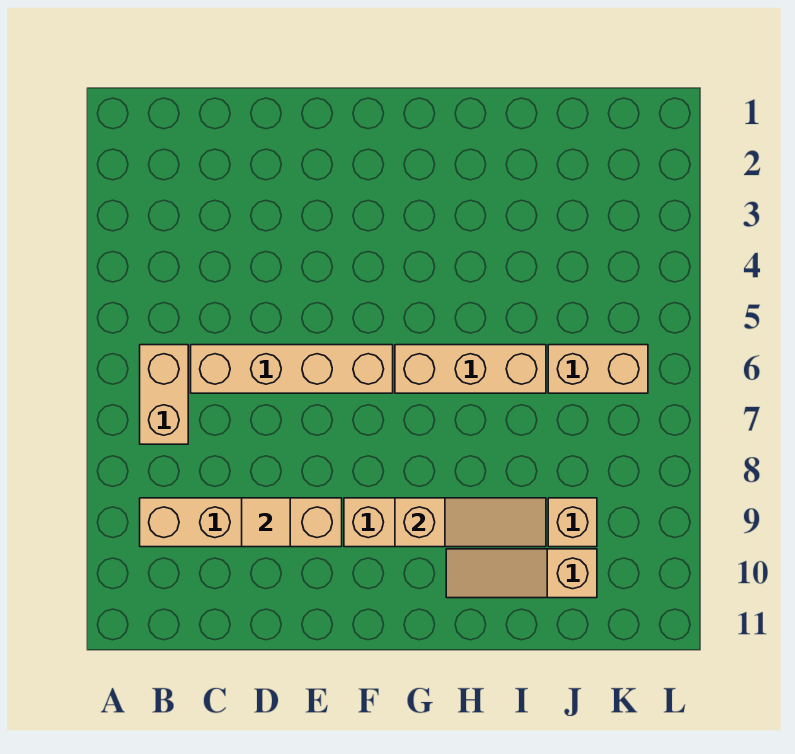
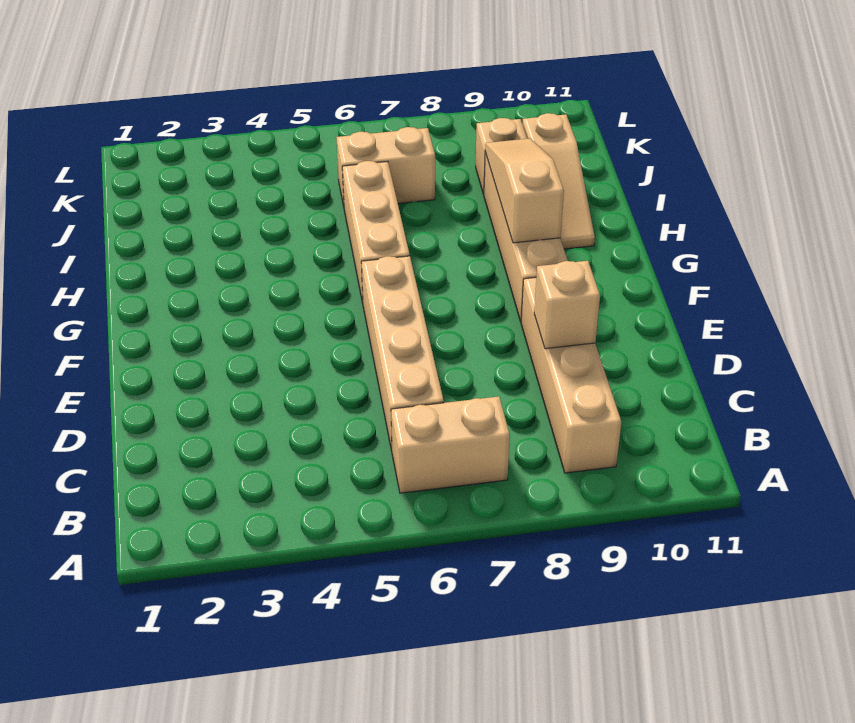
tan 1x1 tile [242,498,290,547] -> tan 1x1 brick [534,261,600,349]
tan 1x2 brick [548,345,648,393] -> tan 1x2 brick turned to [336,127,435,206]

